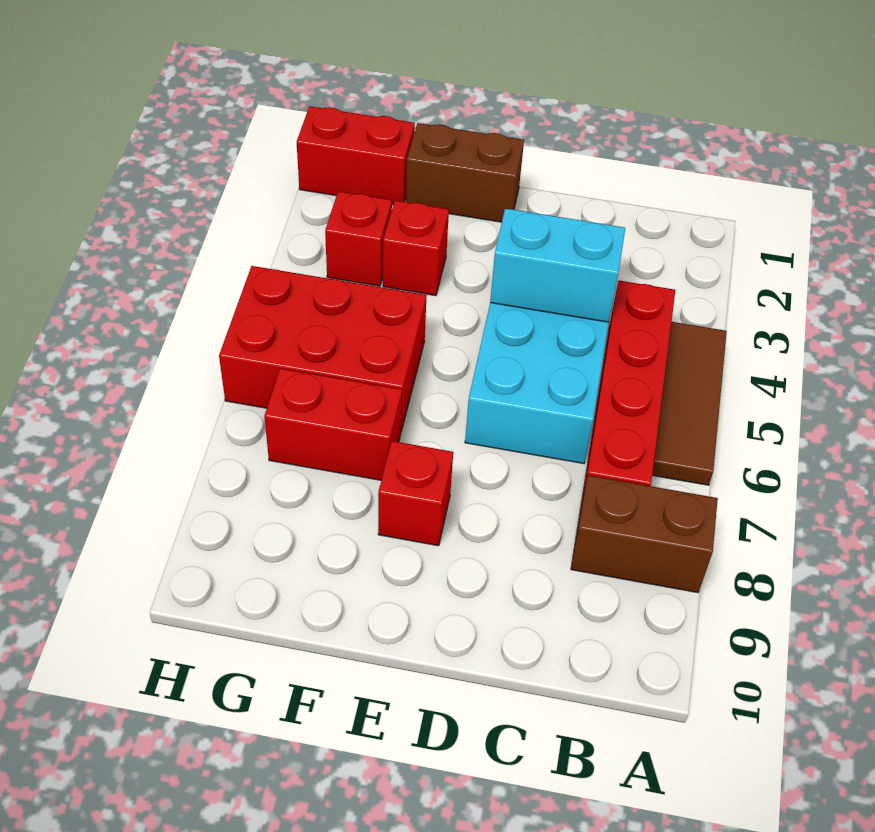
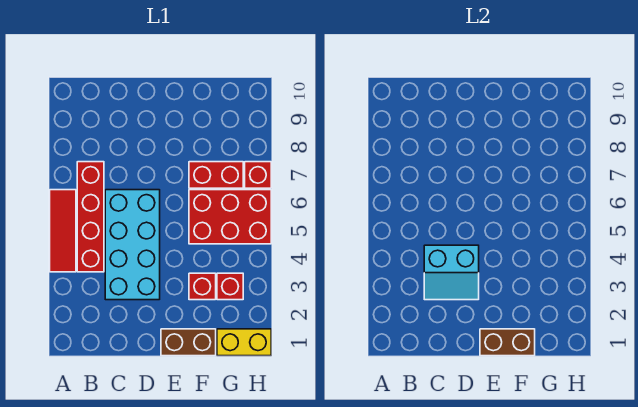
brown 1x3 tile [652,322,727,485] -> red 1x3 tile [50,190,76,272]
brown 1x2 brick [571,475,718,593] -> brown 1x2 brick moved to [480,329,535,356]
red 1x1 brick [378,441,453,546] -> red 1x1 brick moved to [245,162,271,188]
red 1x2 brick [297,106,415,205] -> yellow 1x2 brick [217,329,271,356]

